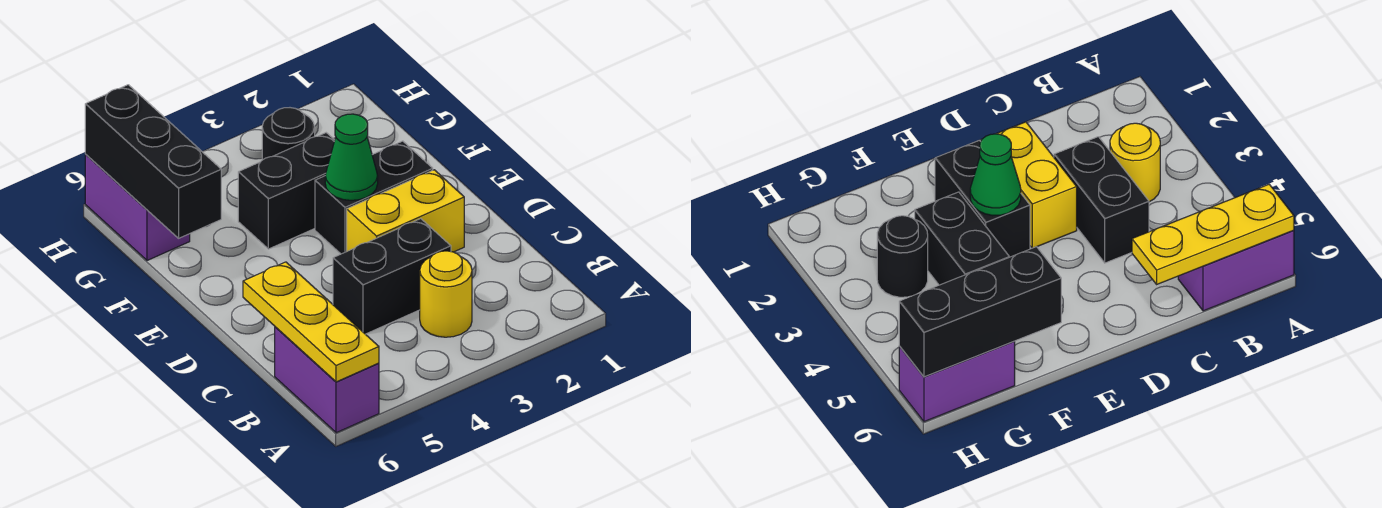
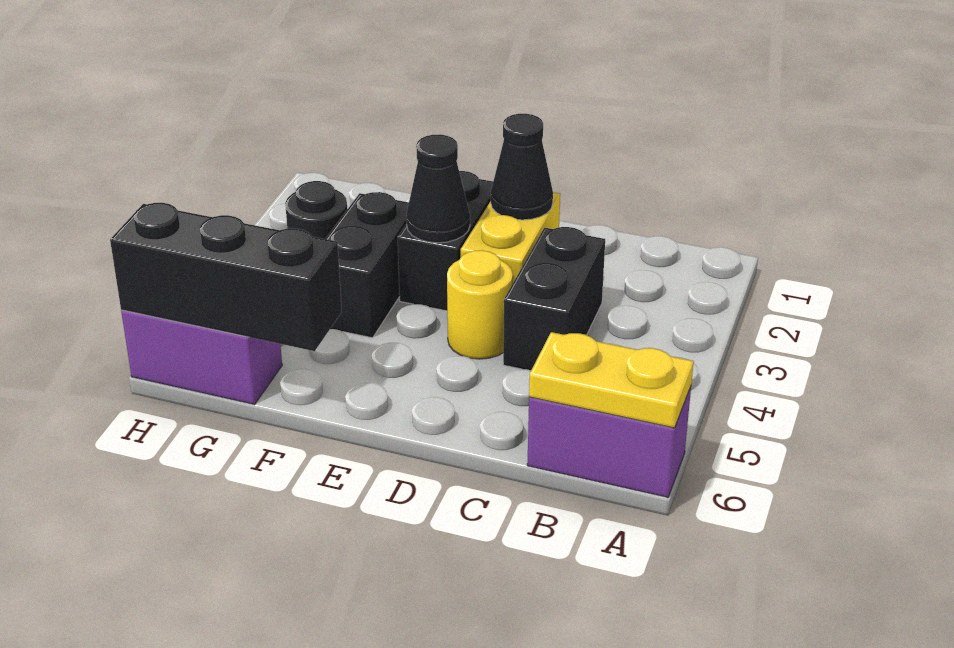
yellow 1x3 plate [243,262,379,382] -> yellow 1x2 plate [529,332,694,428]
yellow 1x1 round brick [420,251,472,337] -> yellow 1x1 round brick moved to [447,250,513,359]
none -> black 1x1 cone [491,114,553,220]
green 1x1 cone [325,114,378,200] -> black 1x1 cone [406,134,470,243]

